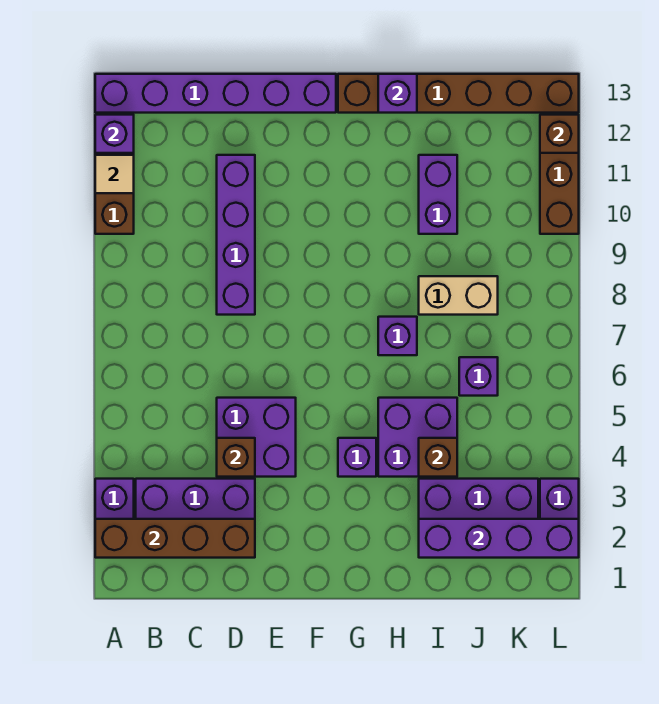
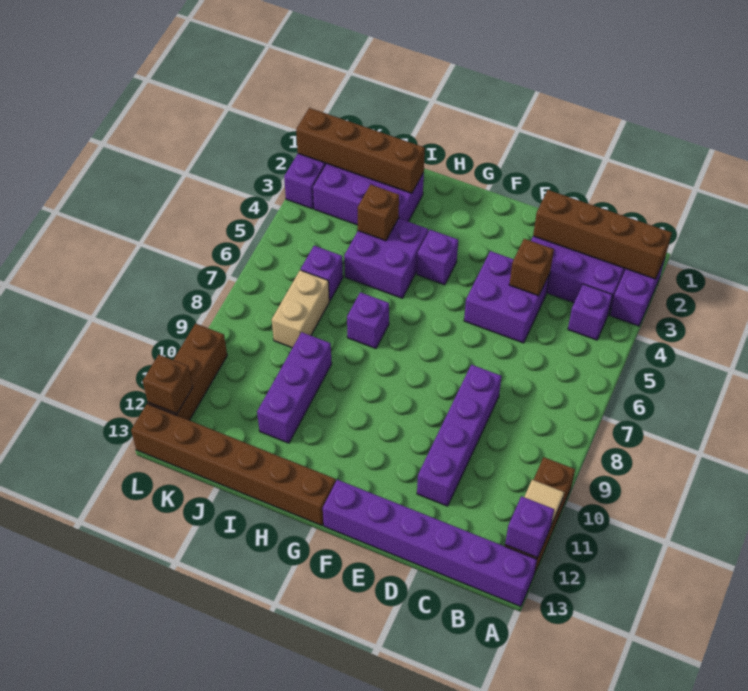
purple 1x1 brick [378,74,417,113] -> purple 1x1 brick moved to [568,284,613,340]
purple 1x4 brick [419,519,579,558] -> brown 1x4 brick [296,108,425,193]
tan 1x2 brick [419,276,498,315] -> tan 1x2 brick turned to [272,270,329,348]
purple 1x2 brick [419,155,457,234] -> purple 1x3 brick [257,332,332,443]

